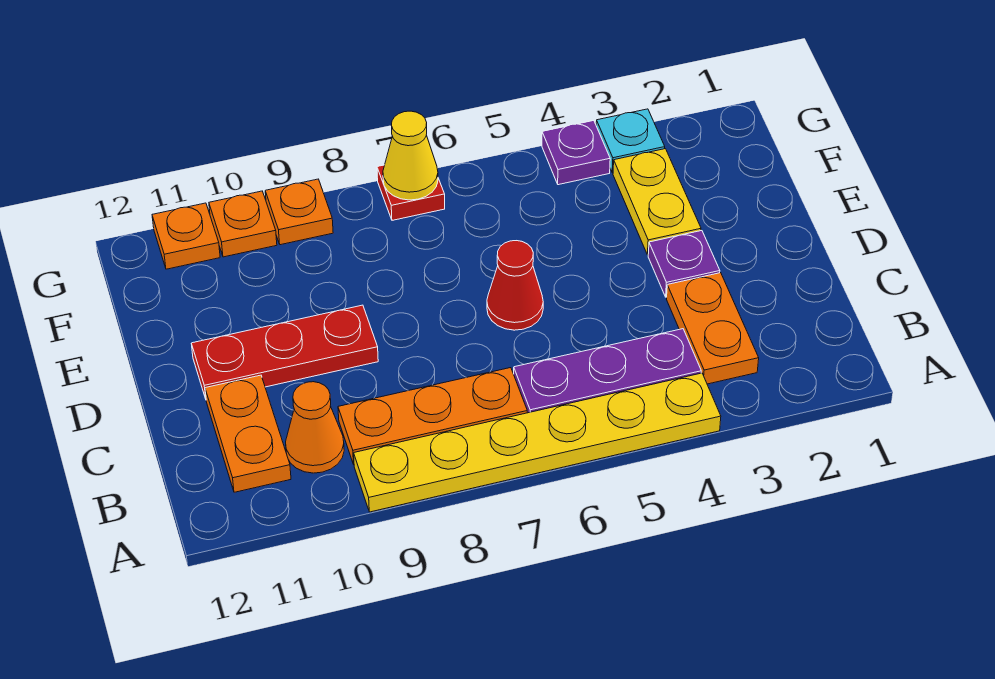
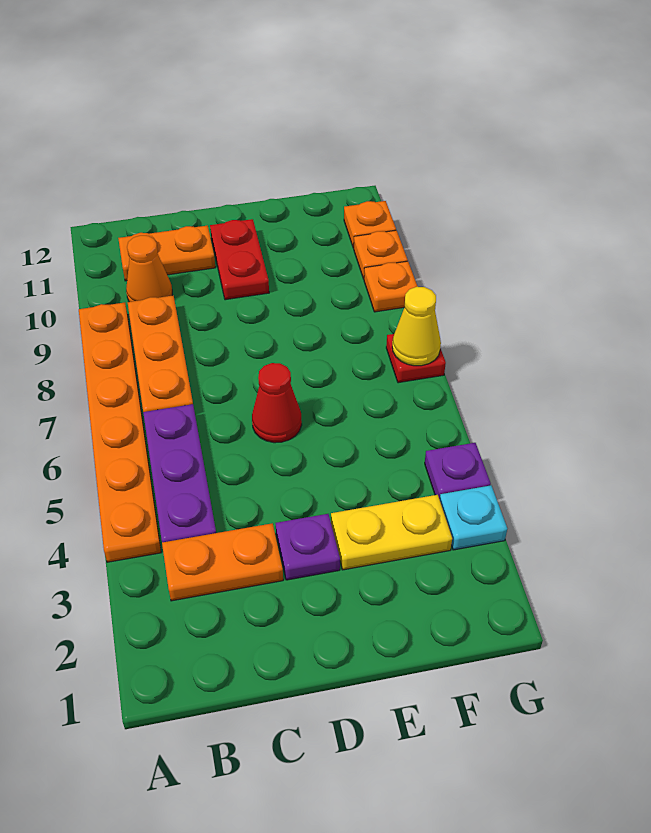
yellow 1x6 plate [354,373,721,512] -> orange 1x6 plate [79,303,161,562]
red 1x3 plate [191,305,378,399] -> red 1x2 plate [210,219,269,300]

